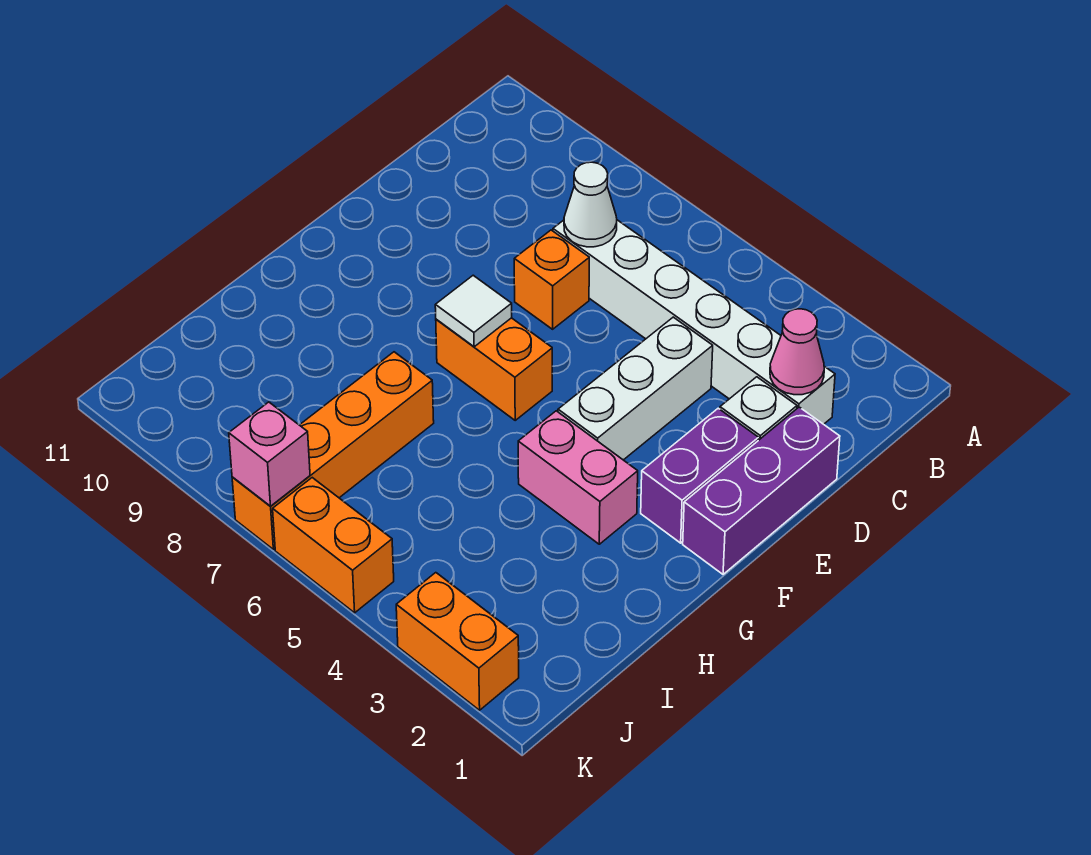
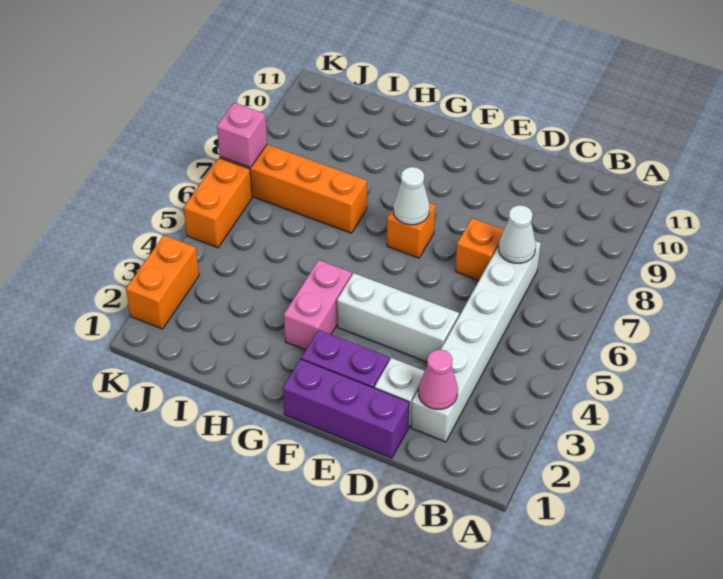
orange 1x2 brick [436,318,552,420] -> orange 1x1 brick [387,203,435,258]
white 1x1 tile [435,275,512,347] -> white 1x1 cone [393,167,430,225]

